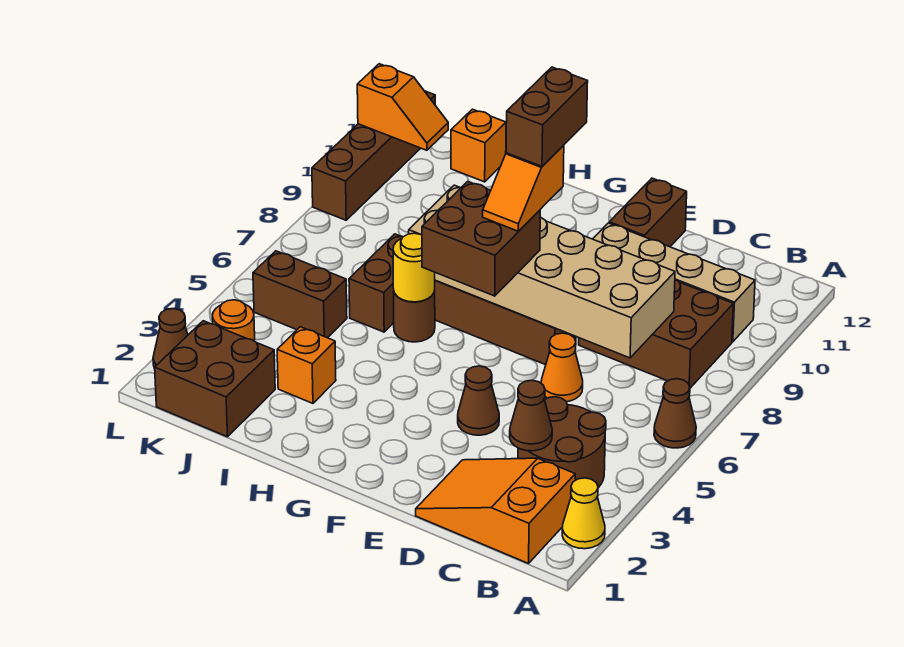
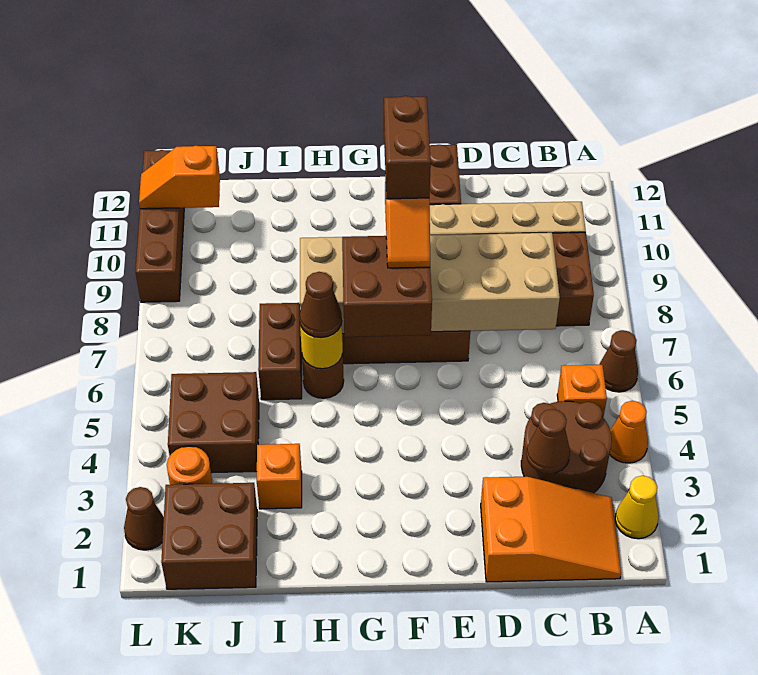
orange 2x3 slope [416,458,575,563] -> orange 2x3 slope turned to [481,477,621,582]
orange 1x1 cone [541,333,583,402] -> orange 1x1 cone moved to [610,401,648,463]
brown 1x1 cone [458,366,499,435] -> brown 1x1 cone moved to [300,272,342,338]
brown 1x2 brick [253,251,347,338] -> brown 2x2 brick [168,372,259,473]
orange 1x1 brick [451,109,506,182] -> orange 1x1 brick moved to [557,365,607,417]
orange 1x2 slope [357,64,448,150] -> orange 1x2 slope turned to [139,146,220,209]

